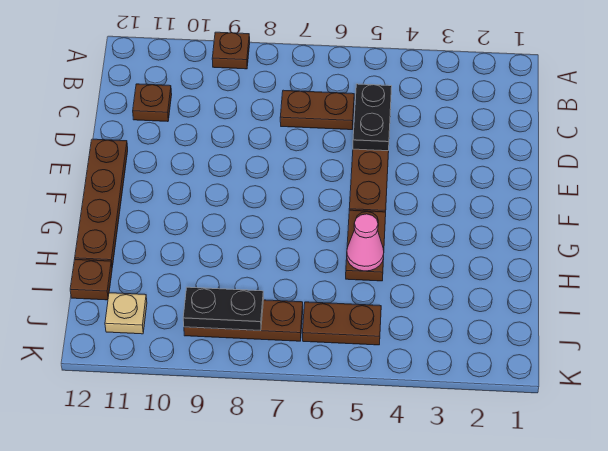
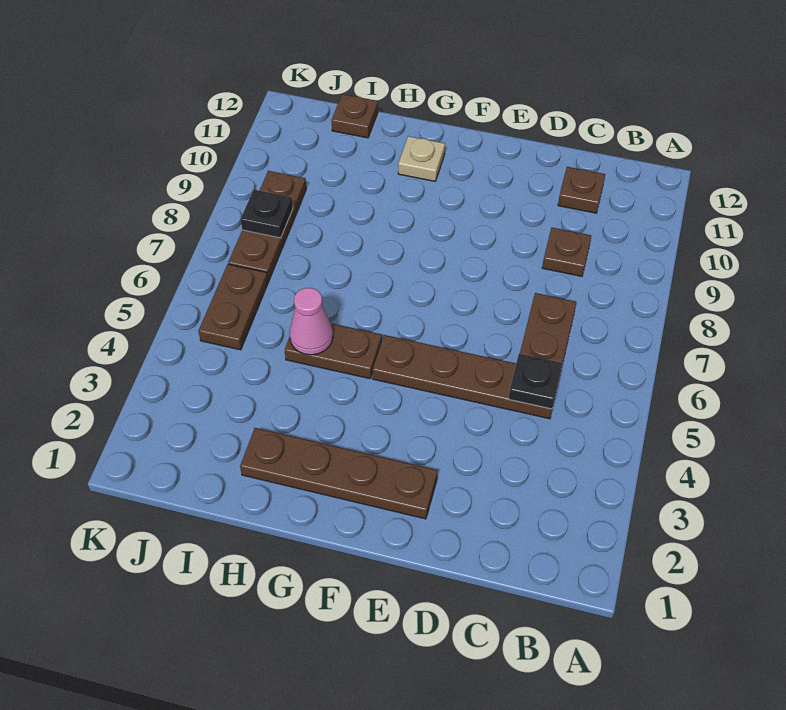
brown 1x1 plate [212,32,250,69] -> brown 1x1 plate moved to [542,228,591,276]
black 1x2 plate [353,84,392,151] -> black 1x1 plate [508,353,562,409]
brown 1x4 plate [75,139,128,267] -> brown 1x4 plate moved to [240,428,438,519]
black 1x2 plate [183,287,264,331] -> black 1x1 plate [240,189,293,238]
tan 1x1 plate [105,293,147,334] -> tan 1x1 plate moved to [398,136,445,181]

